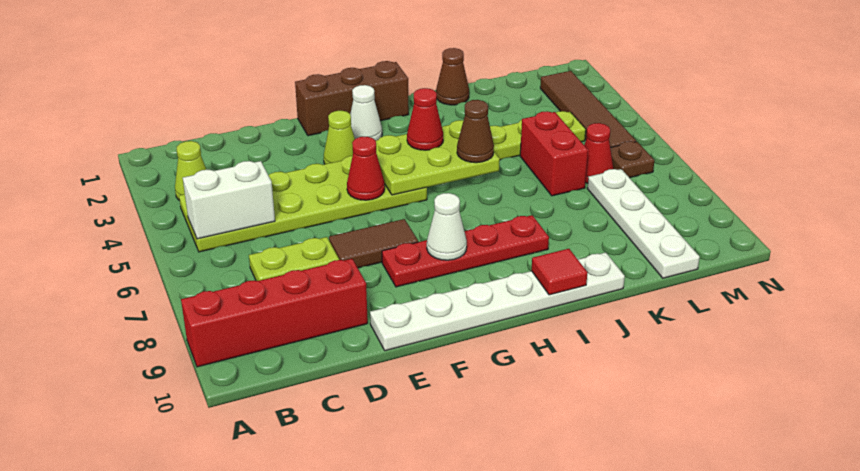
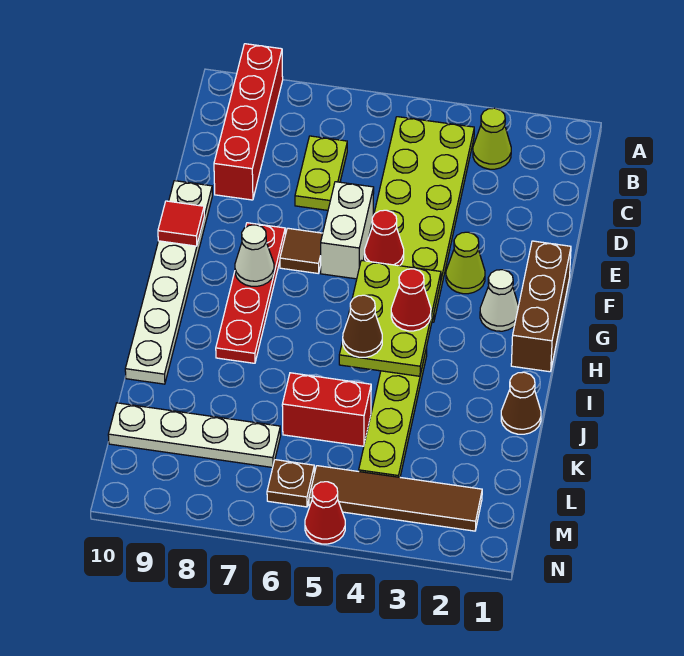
white 1x2 brick [183,161,275,239] -> white 1x2 brick moved to [321,182,374,279]
brown 1x2 tile [329,219,418,268] -> brown 1x1 tile [280,228,323,273]
red 1x1 tile [531,249,587,295] -> red 1x1 tile moved to [158,201,204,246]
red 1x1 cone [584,123,613,183] -> red 1x1 cone moved to [305,482,345,544]

